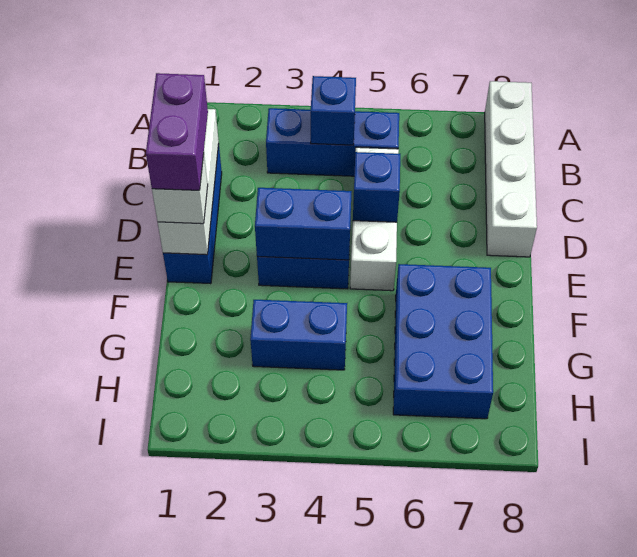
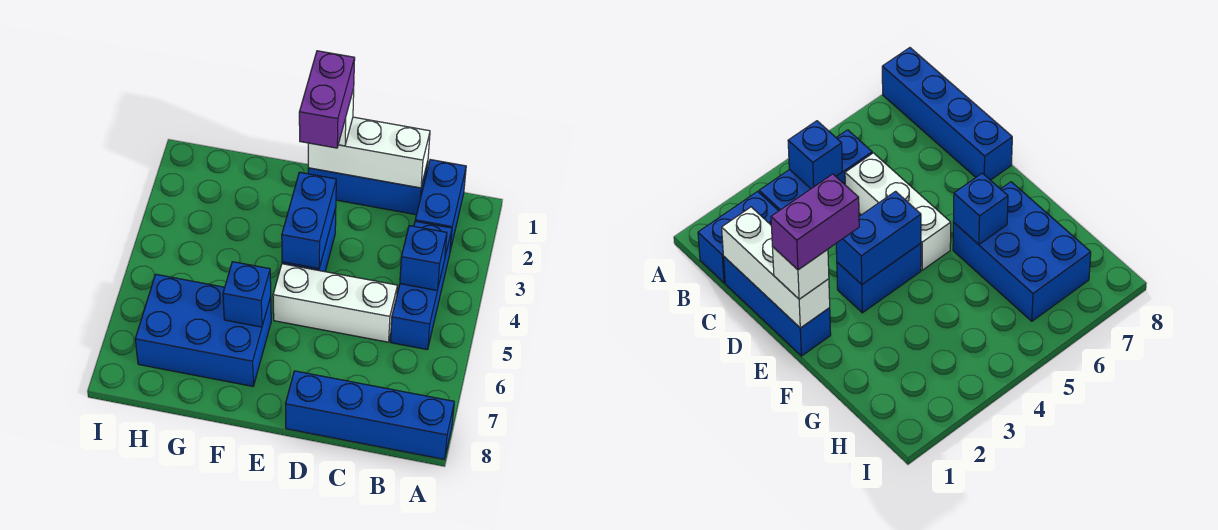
white 1x4 brick [485,81,537,257] -> blue 1x4 brick [285,371,454,459]
purple 1x2 brick [146,73,208,190] -> purple 1x2 brick turned to [299,51,355,148]
blue 1x1 brick [353,152,400,222] -> blue 1x1 brick moved to [223,262,271,327]
blue 1x2 brick [250,300,347,370] -> blue 1x2 brick moved to [415,160,466,251]

